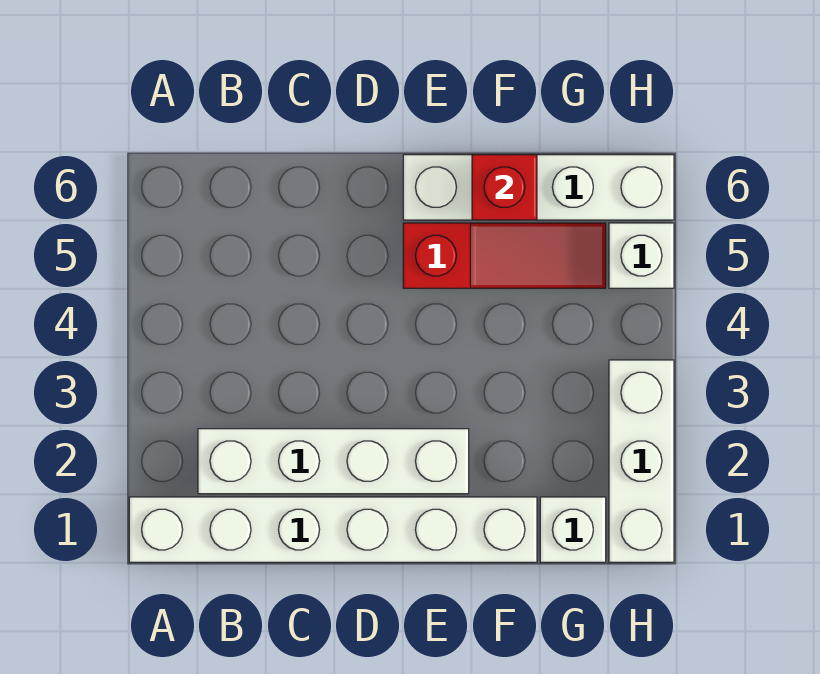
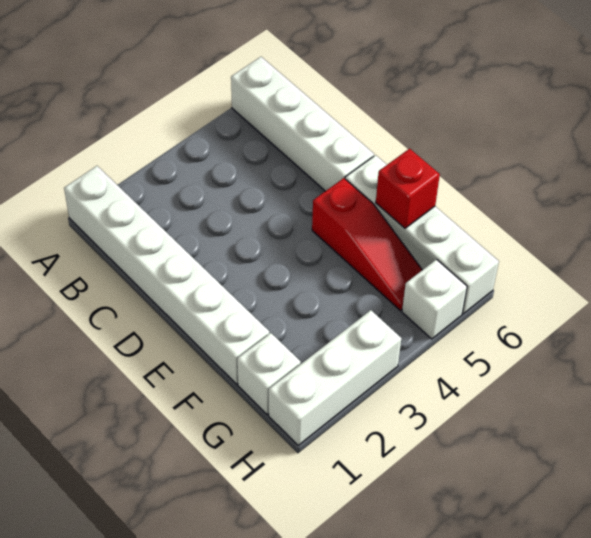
white 1x4 brick [198,429,469,494] -> white 1x4 brick moved to [231,57,374,191]

